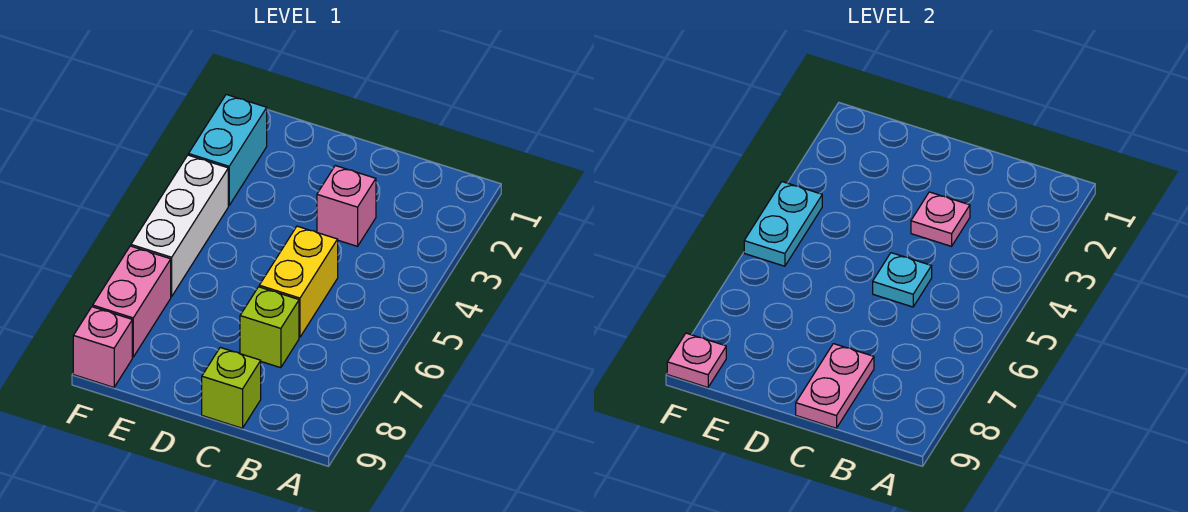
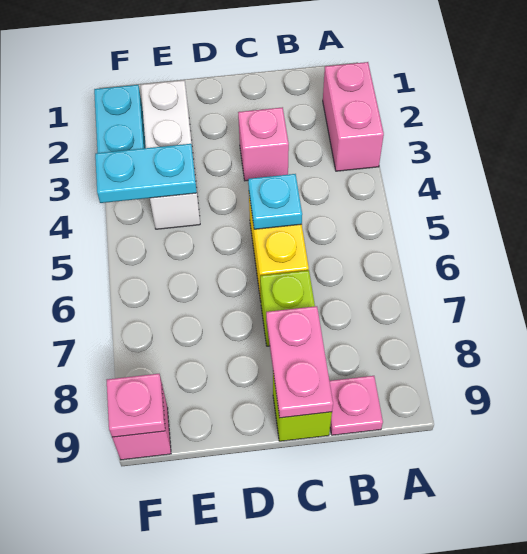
pink 1x1 plate [911,192,970,246] -> pink 1x1 plate moved to [330,376,383,435]
white 1x3 brick [131,155,228,297] -> white 1x3 brick moved to [141,80,200,229]
cyan 1x2 plate [744,182,822,266] -> cyan 1x2 plate turned to [95,144,197,203]
pink 1x2 brick [93,246,171,357] -> pink 1x2 brick moved to [323,62,384,171]

